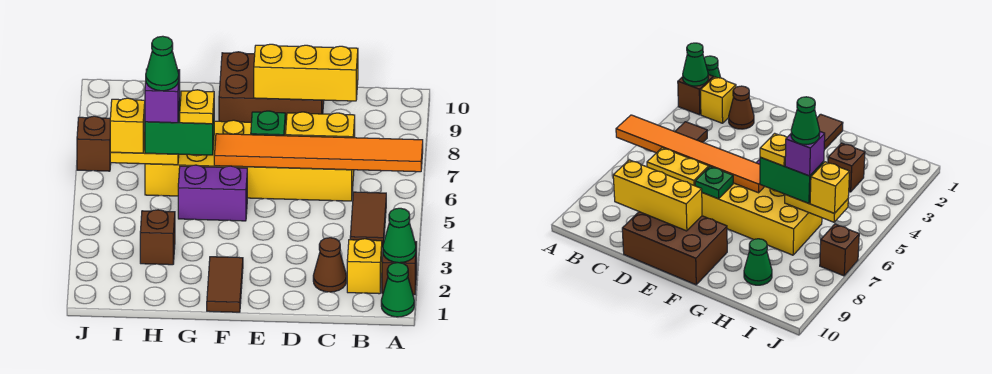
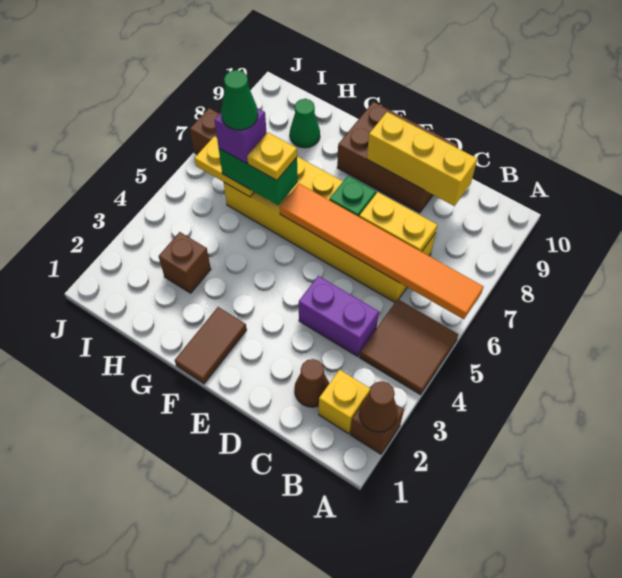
green 1x1 cone [381,263,414,317] -> none
green 1x1 cone [383,208,416,263] -> brown 1x1 cone [359,381,398,432]
brown 1x2 tile [350,192,386,248] -> brown 2x2 tile [359,299,459,395]
purple 1x2 brick [178,165,247,221] -> purple 1x2 brick moved to [299,276,379,356]
yellow 1x1 brick [110,98,145,153] -> none

